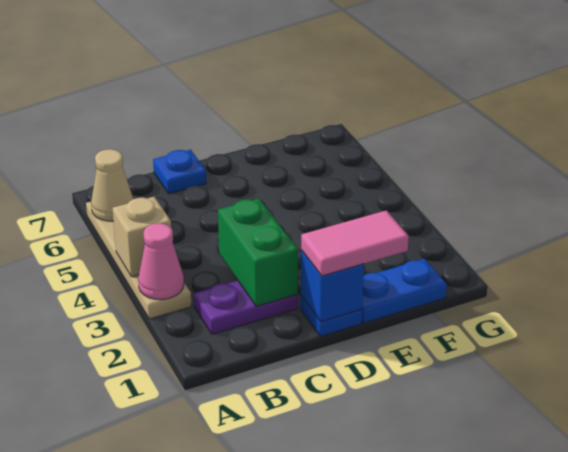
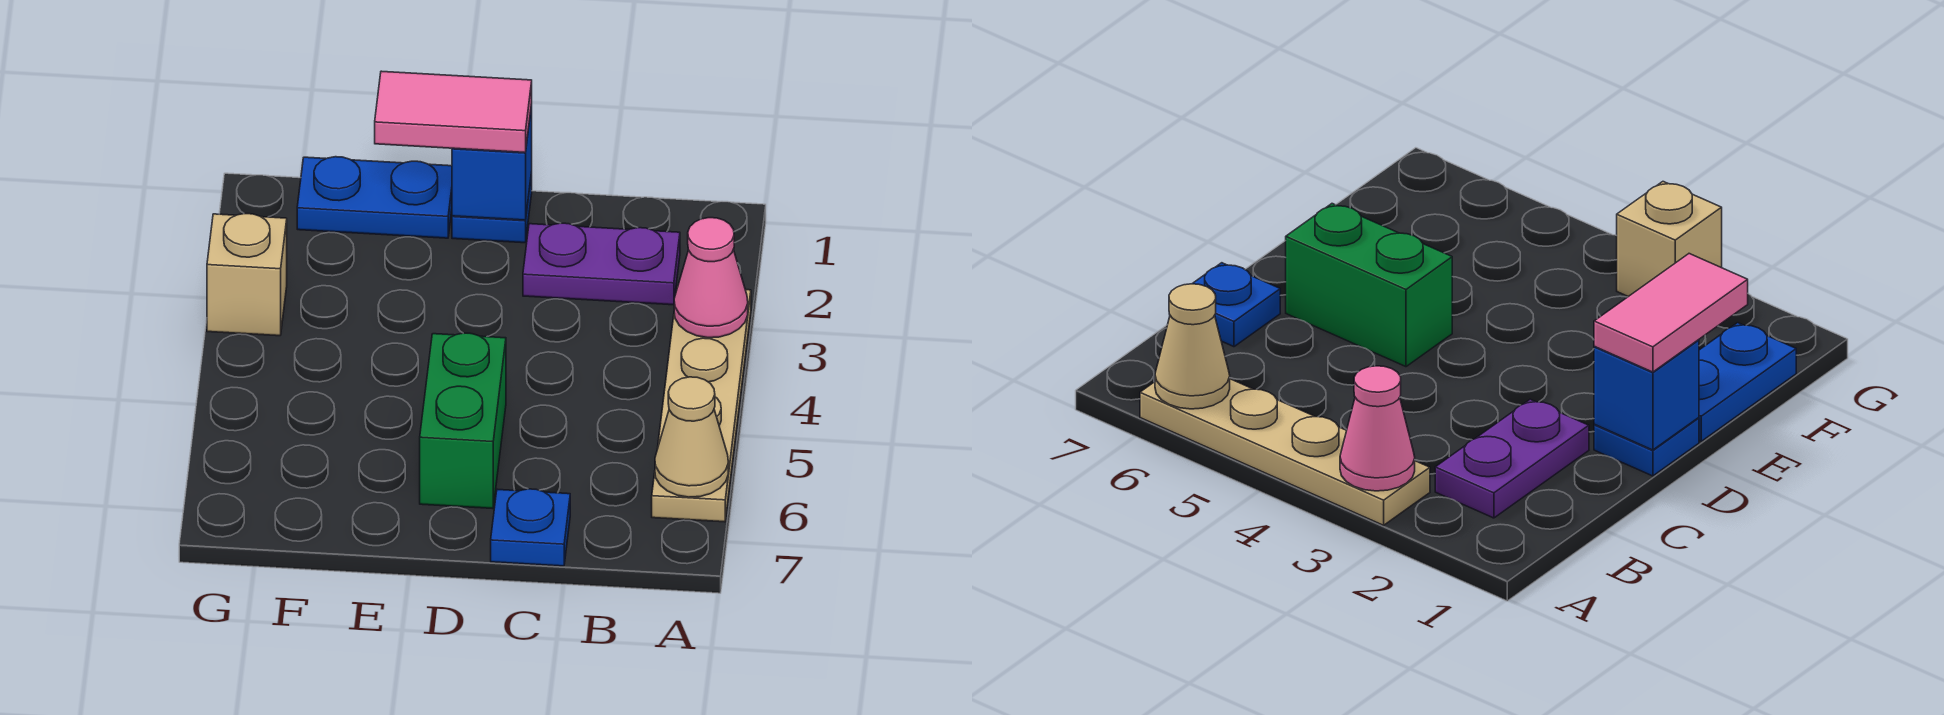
tan 1x1 brick [112,197,171,277] -> tan 1x1 brick moved to [207,214,287,336]
green 1x2 brick [218,198,298,306] -> green 1x2 brick moved to [420,333,506,509]

